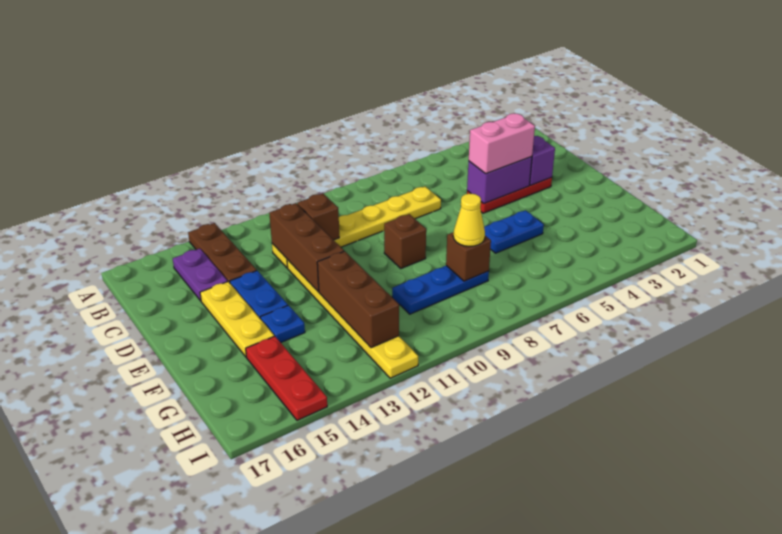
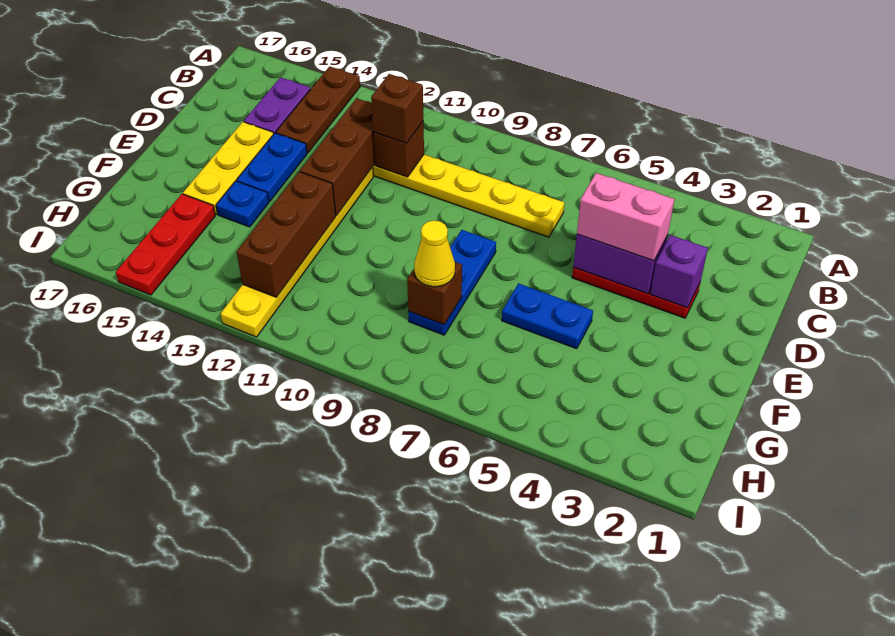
brown 1x1 brick [384,214,426,268] -> brown 1x1 brick moved to [371,74,423,143]
blue 1x3 plate [392,266,489,314] -> blue 1x3 plate turned to [408,230,496,335]

